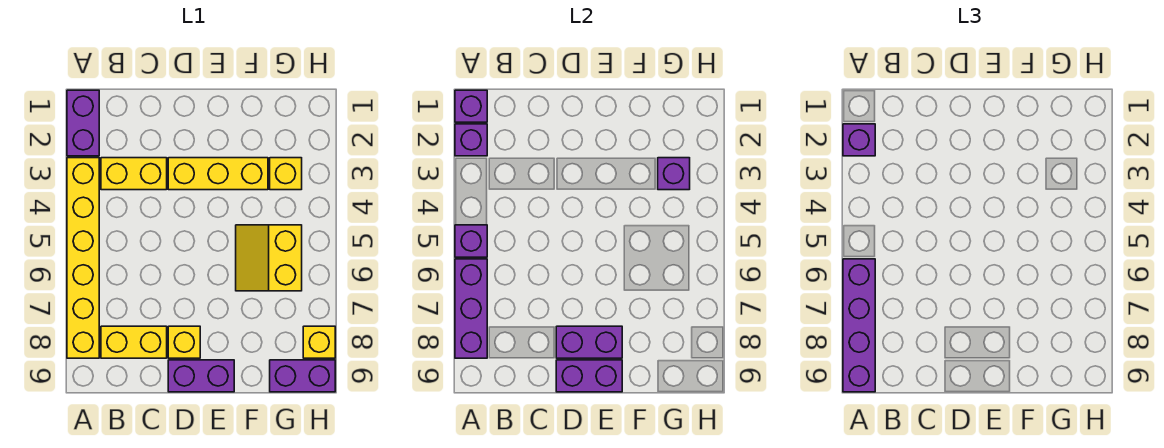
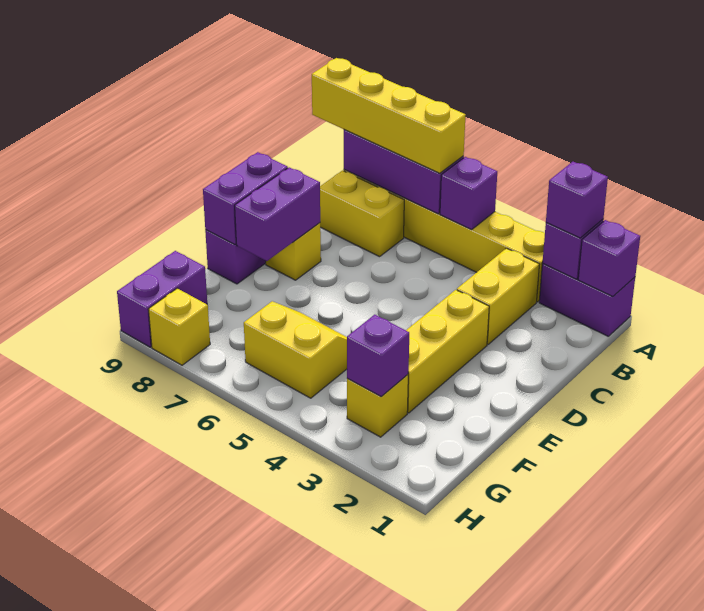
purple 1x4 brick [843,259,875,392] -> yellow 1x4 brick [312,58,465,173]
yellow 1x2 brick [101,326,167,358] -> yellow 1x2 brick turned to [320,171,404,257]

